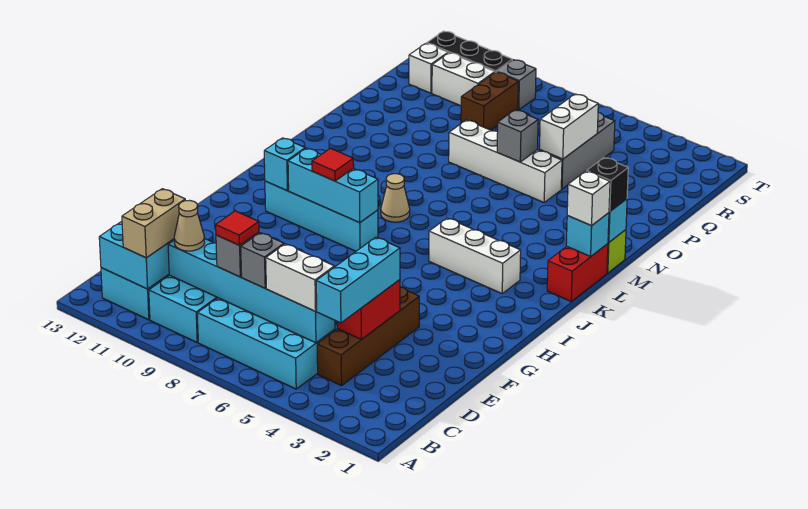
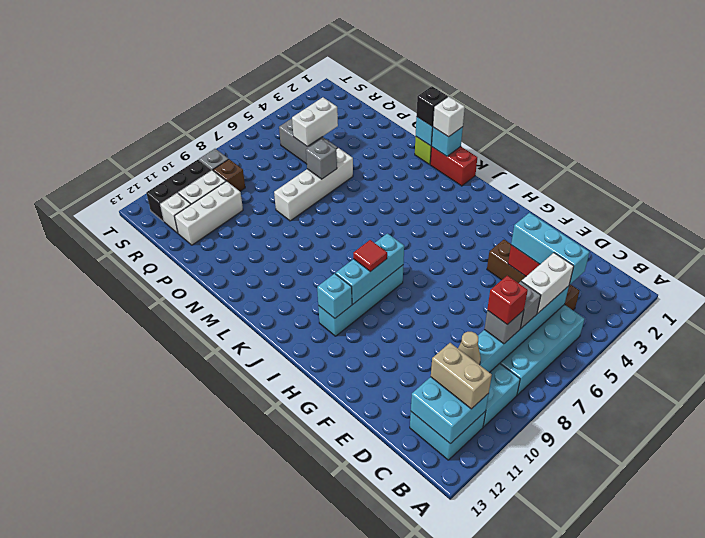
red 1x1 tile [216,211,259,245] -> red 1x1 brick [487,276,528,325]
white 1x3 brick [429,218,521,294] -> white 1x3 brick moved to [175,181,243,245]
tan 1x1 cone [381,174,410,222] -> none
white 1x2 brick [540,94,598,159] -> white 1x2 brick turned to [292,97,338,146]
brown 1x2 brick [461,72,519,130] -> brown 1x1 brick [213,159,245,191]

